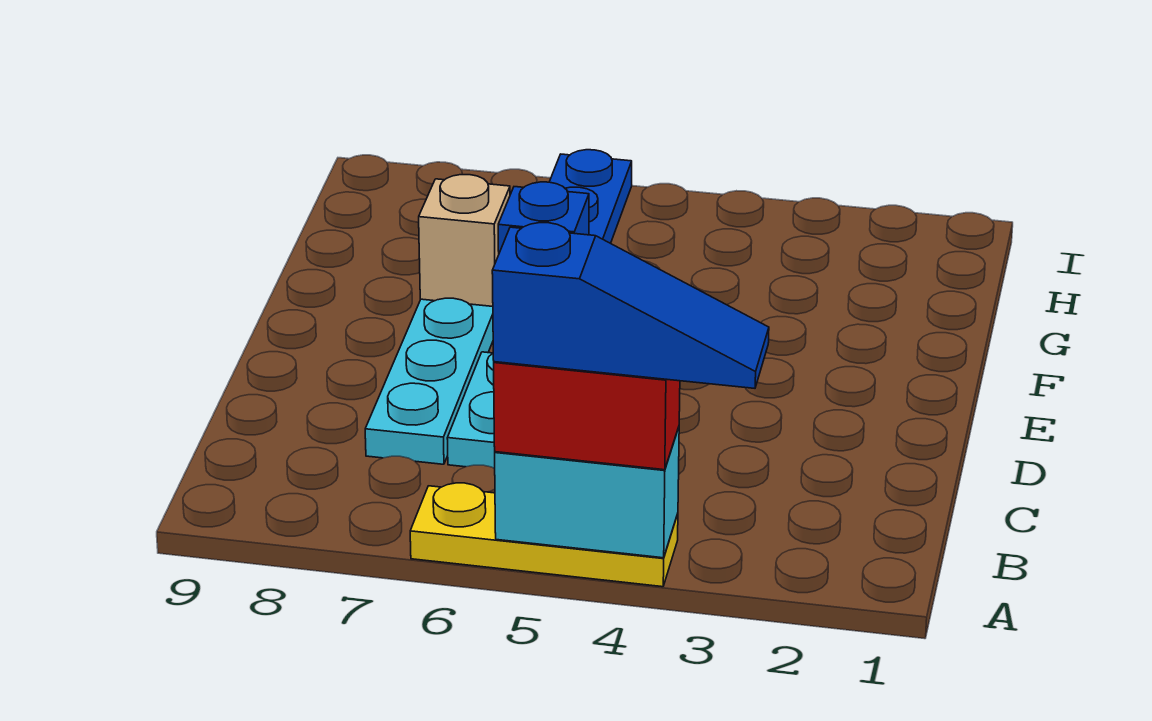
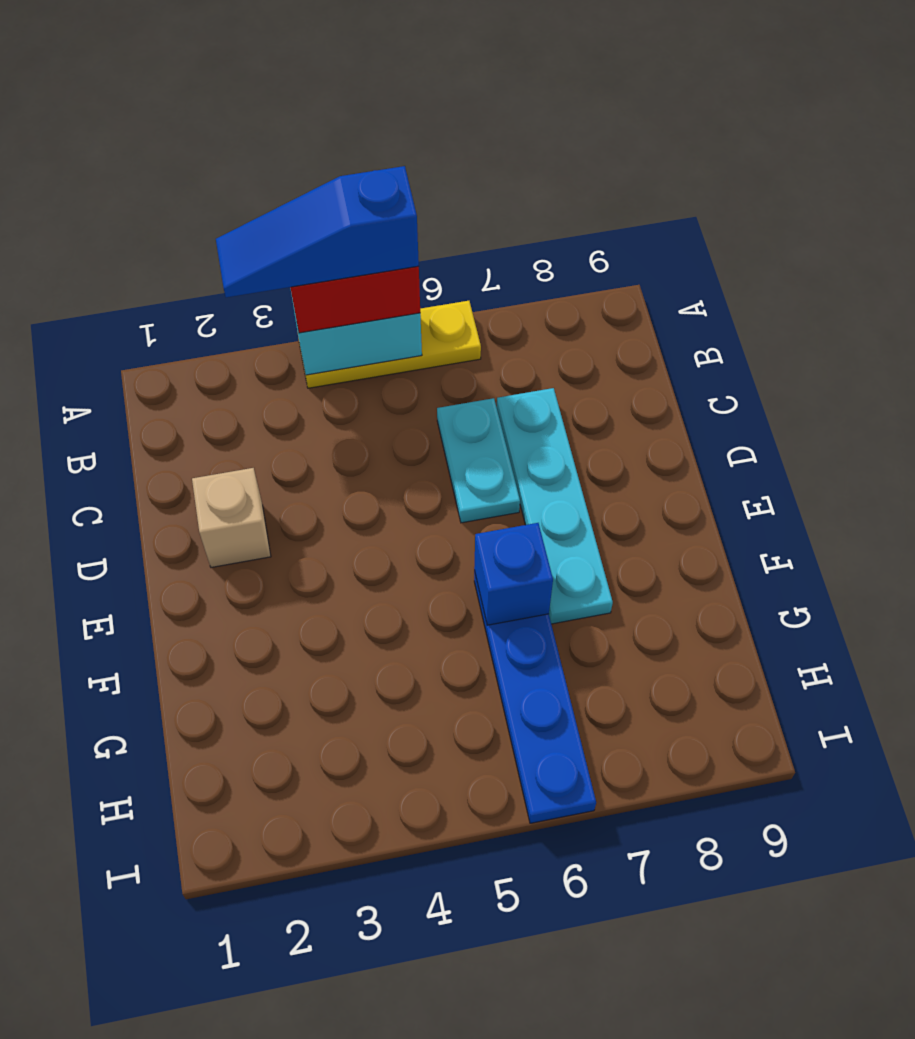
tan 1x1 brick [419,175,510,306] -> tan 1x1 brick moved to [192,468,271,567]

